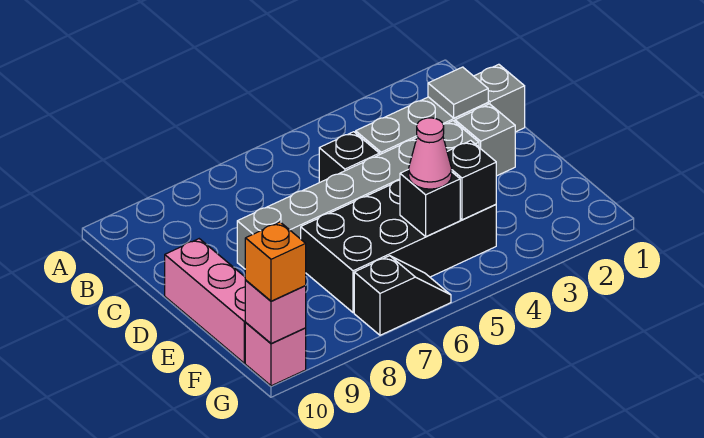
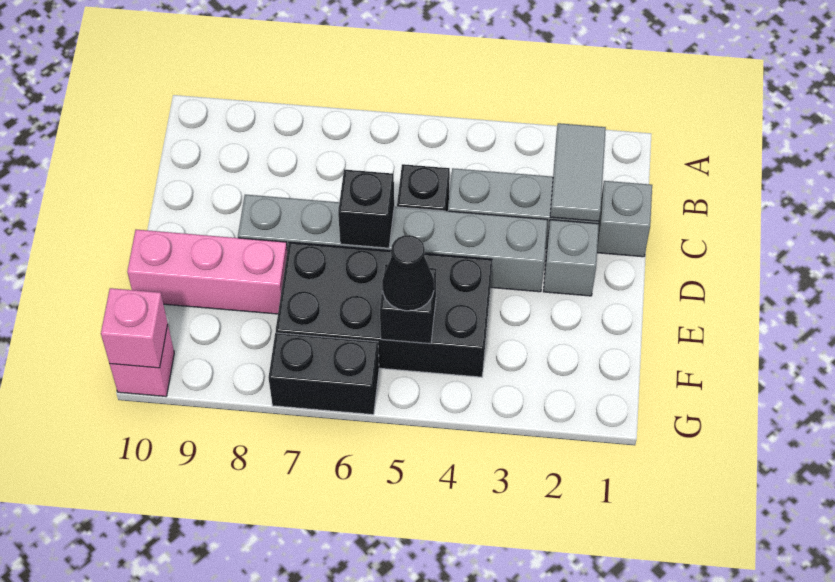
grey 1x1 tile [428,67,488,118] -> grey 1x2 tile [550,123,606,221]
pink 1x3 brick [165,239,246,363] -> pink 1x3 brick turned to [127,230,287,314]
black 1x1 brick [447,141,496,220] -> black 1x1 brick moved to [338,170,394,248]
pink 1x1 cone [409,118,452,189] -> black 1x1 cone [382,235,434,311]
black 1x2 slope [354,256,451,335] -> black 1x2 brick [269,333,379,415]
orange 1x1 brick [245,222,306,301] -> none

